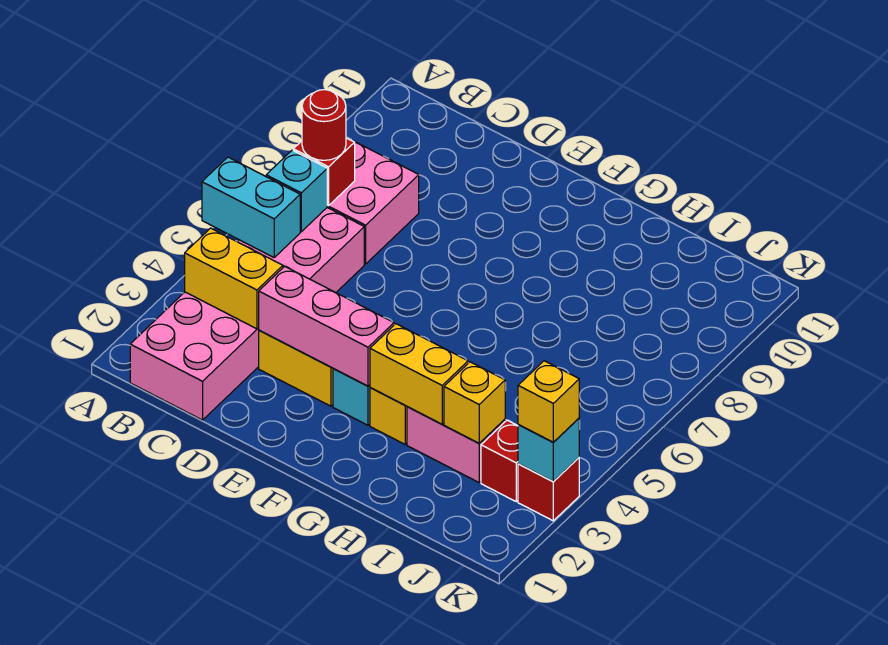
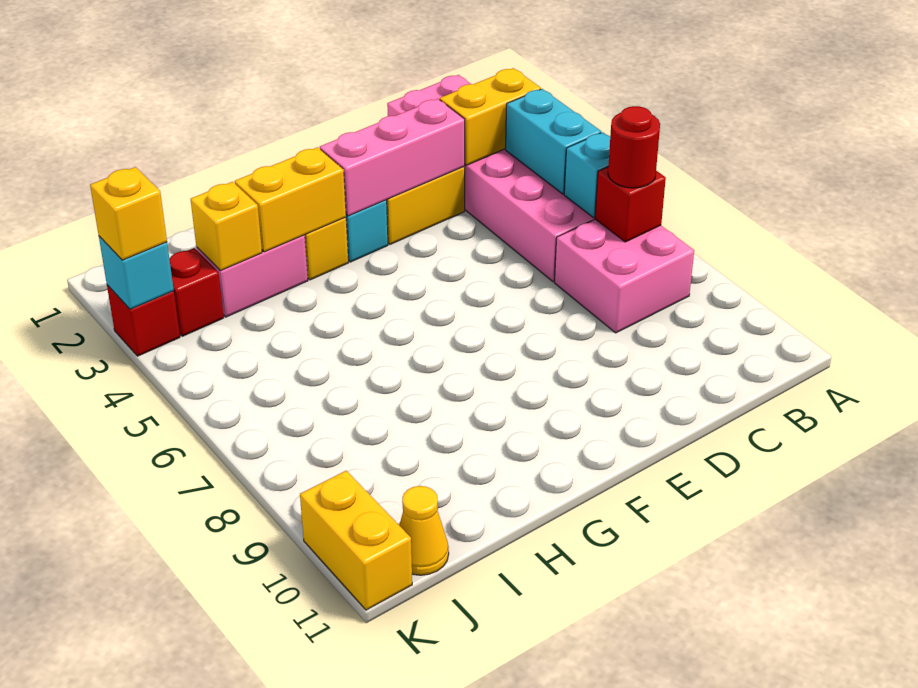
cyan 1x2 brick [202,157,300,257] -> cyan 1x2 brick turned to [506,89,601,194]
none -> yellow 1x1 cone [399,486,449,575]
none -> yellow 1x2 brick [300,471,412,610]

